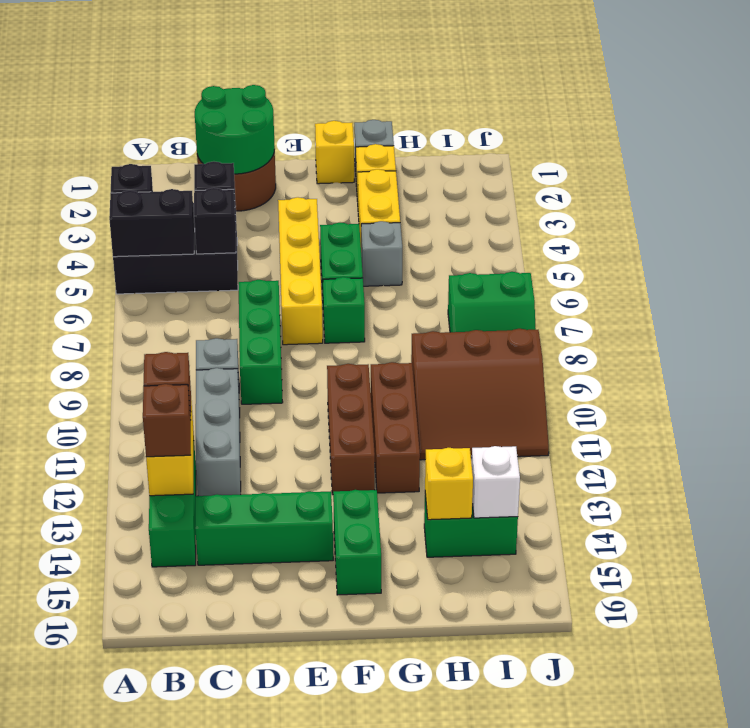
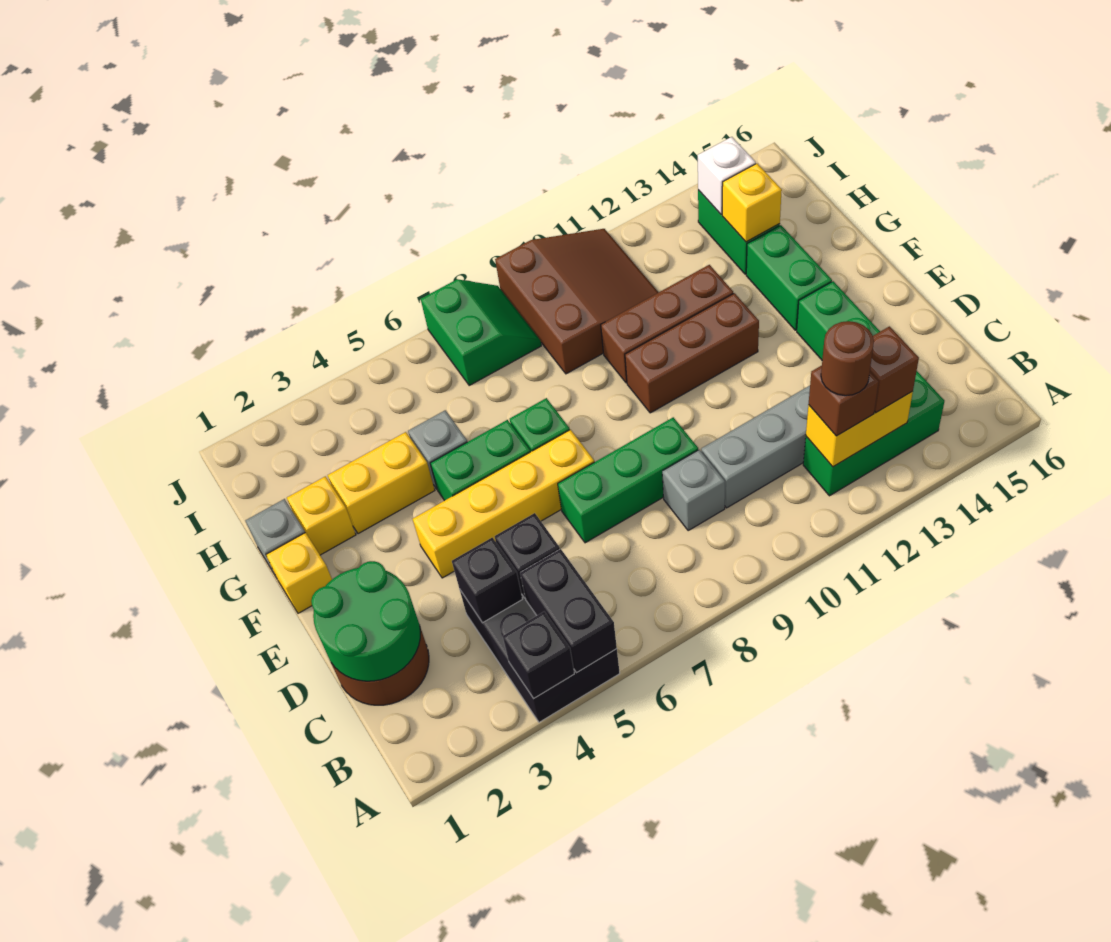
none -> brown 1x1 round brick [821,321,874,396]
green 1x2 brick [333,490,381,595] -> green 1x2 brick turned to [746,225,832,330]

